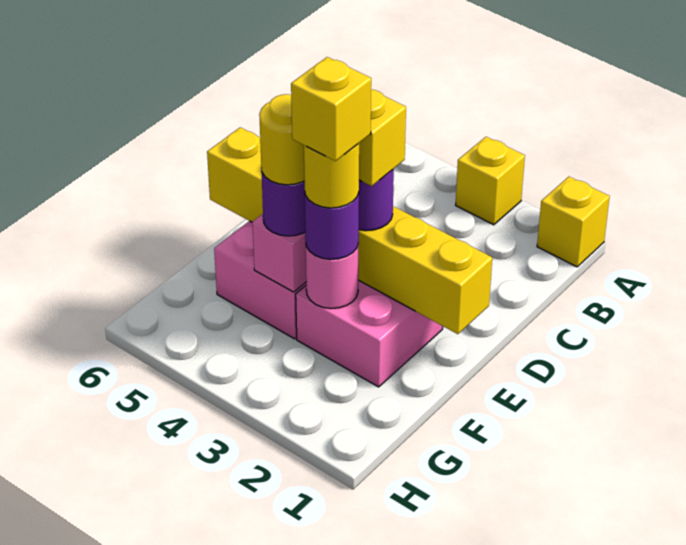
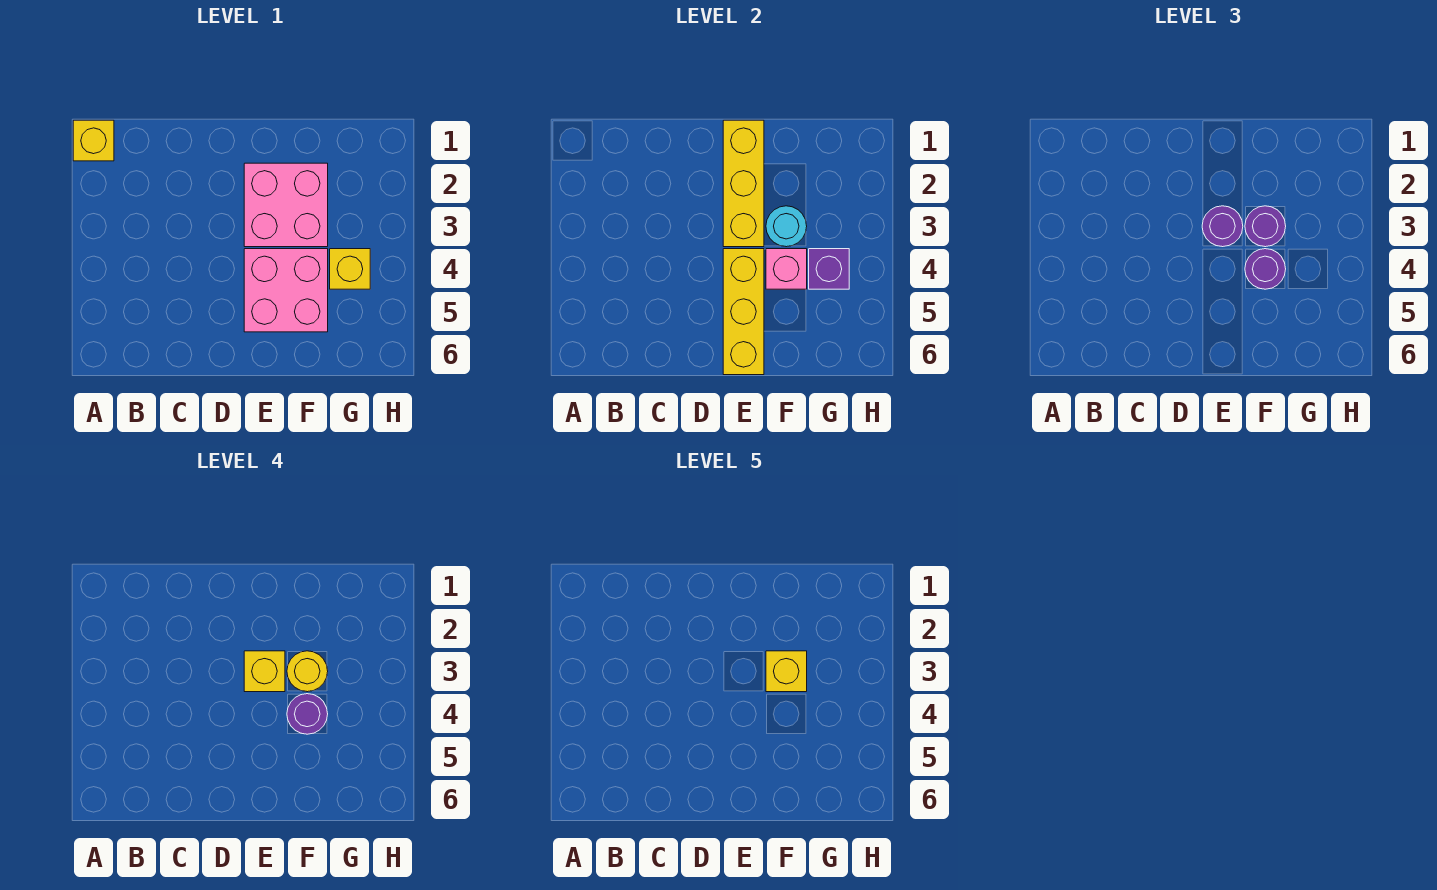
yellow 1x1 brick [456,137,525,225] -> yellow 1x1 brick moved to [330,249,370,289]
pink 1x1 round brick [306,244,359,308] -> cyan 1x1 round brick [766,206,807,247]
yellow 1x1 round brick [259,94,304,185] -> purple 1x1 round brick [287,694,328,734]
none -> purple 1x1 brick [809,249,849,289]

